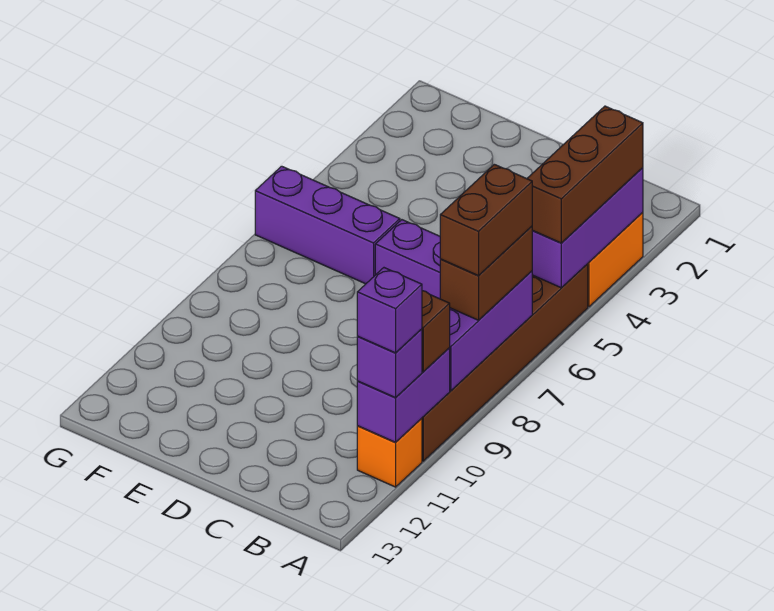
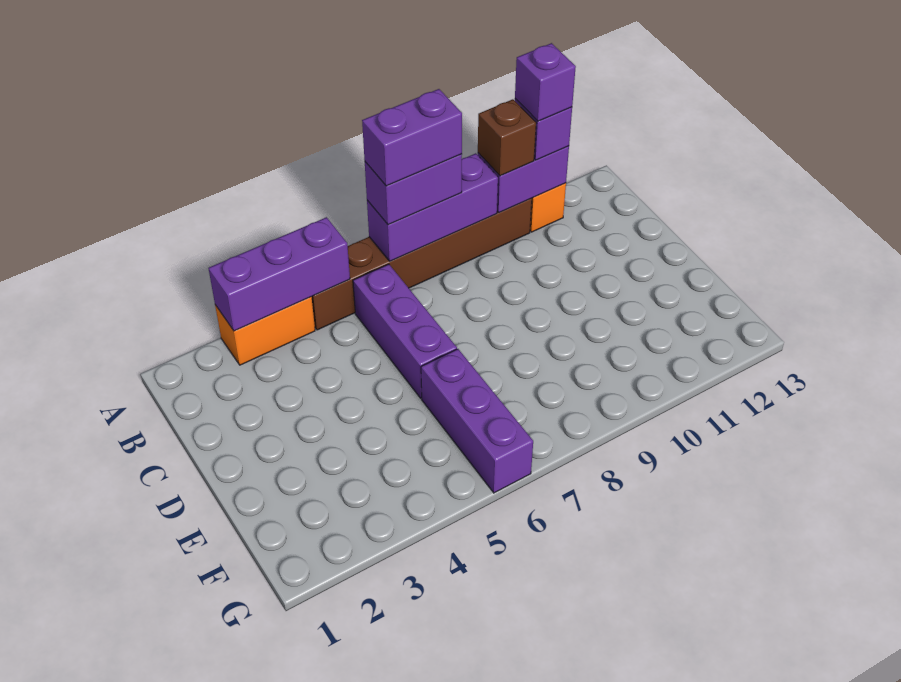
brown 1x3 brick [527,106,643,243] -> none
brown 1x2 brick [440,226,532,320] -> purple 1x2 brick [365,154,462,225]
brown 1x2 brick [440,164,532,276] -> purple 1x2 brick [362,89,462,186]

